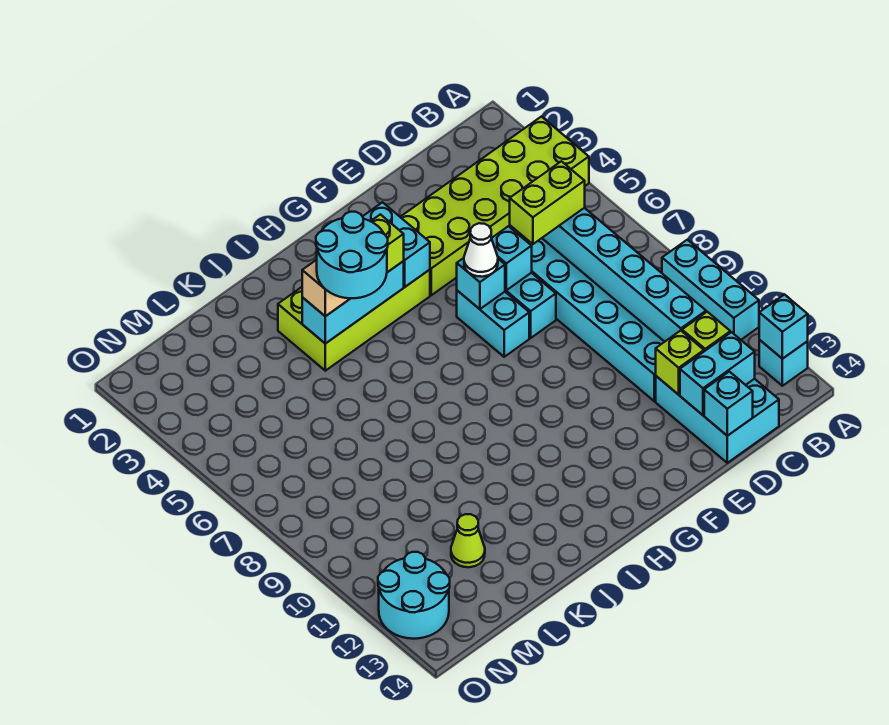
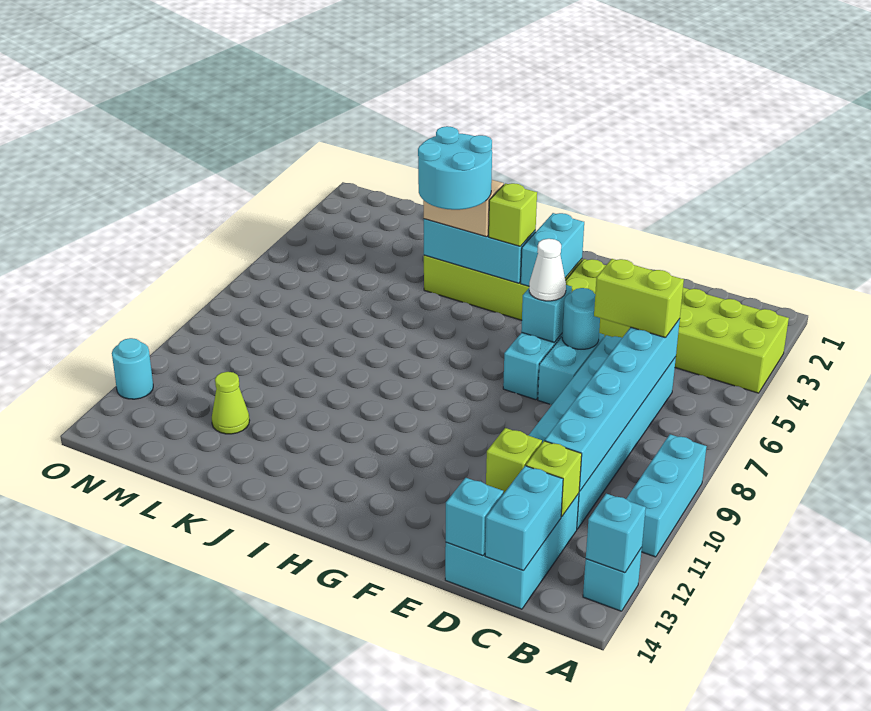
cyan 1x2 brick [680,332,755,415] -> cyan 1x2 brick turned to [485,466,563,571]
cyan 1x1 brick [491,226,532,290] -> cyan 1x1 round brick [562,288,600,349]
cyan 2x2 round brick [378,552,450,639] -> cyan 1x1 round brick [112,338,153,399]

